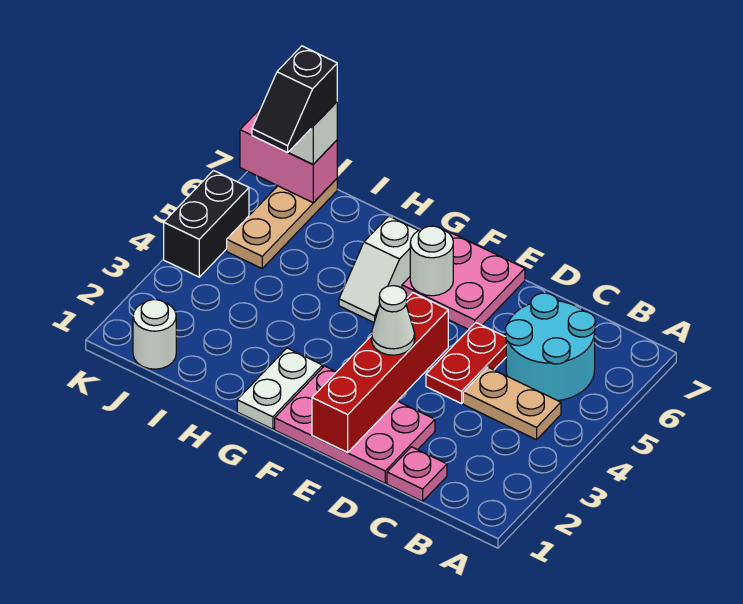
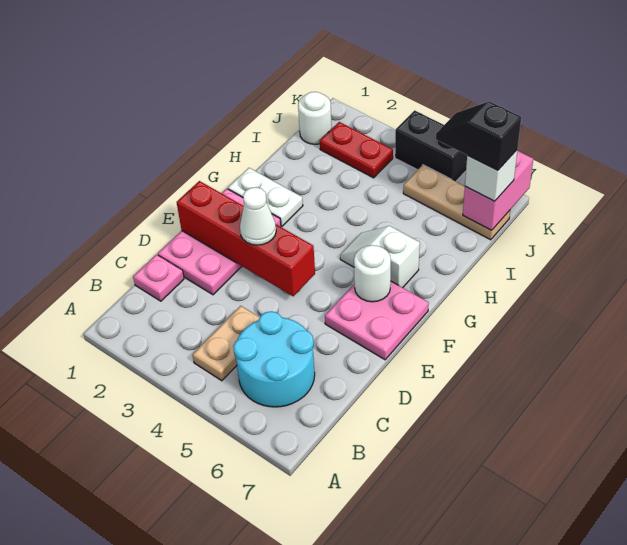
red 1x2 plate [426,323,506,404] -> red 1x2 plate moved to [320,122,393,178]

